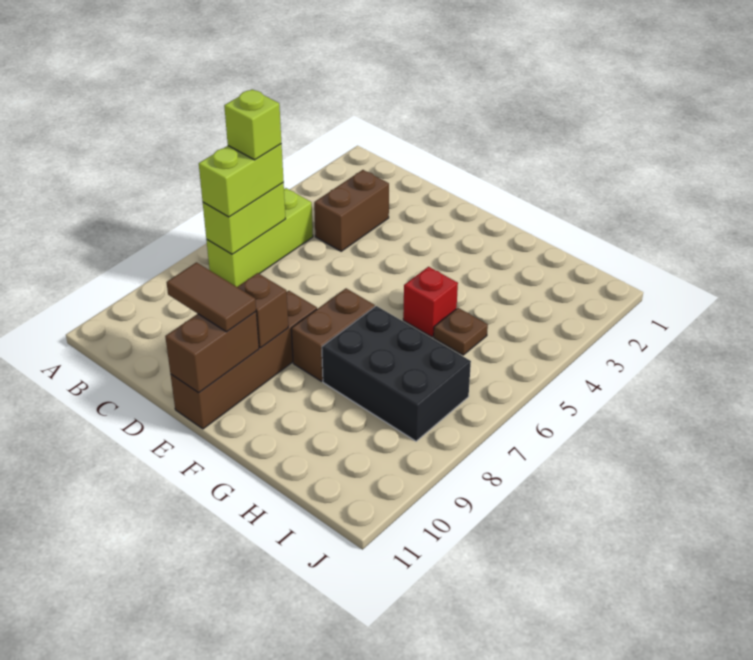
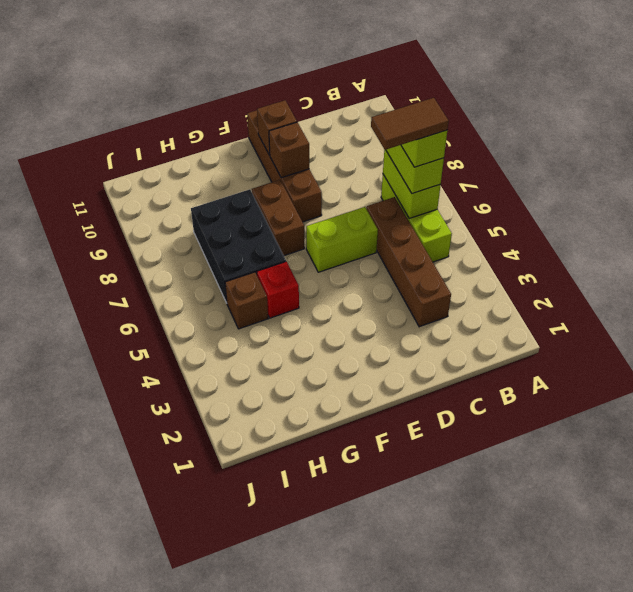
brown 1x2 brick [314,170,389,251] -> brown 1x4 brick [366,197,451,327]
none -> lime 1x2 brick [306,207,378,272]
brown 1x2 tile [166,262,256,332] -> brown 1x2 tile moved to [371,98,449,150]
brown 1x2 brick [165,312,259,393] -> brown 1x1 brick [257,100,297,155]
black 2x3 brick [322,306,471,441] -> black 2x3 brick turned to [191,189,286,303]
brown 1x1 plate [434,308,488,355] -> brown 1x1 brick [225,272,268,329]

